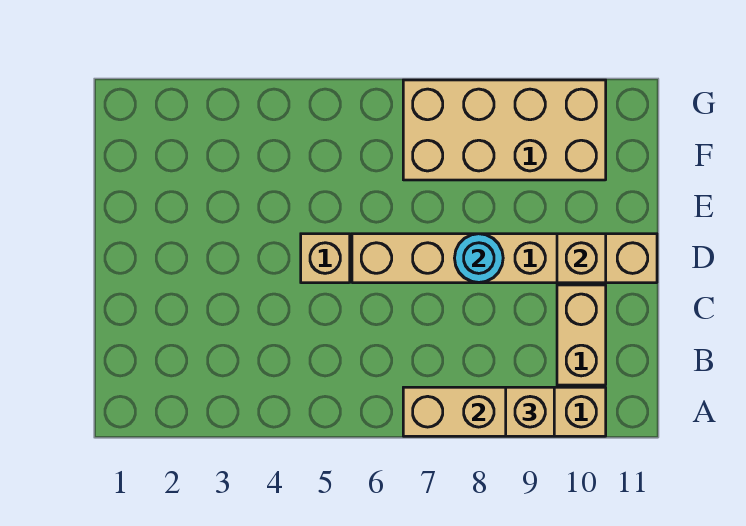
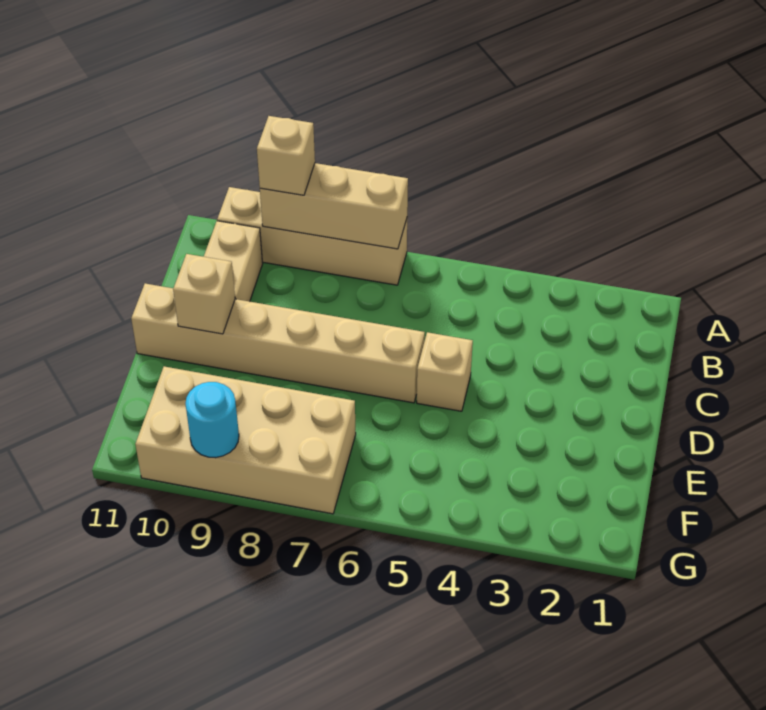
cyan 1x1 round brick [455,234,503,283] -> cyan 1x1 round brick moved to [185,382,239,458]

